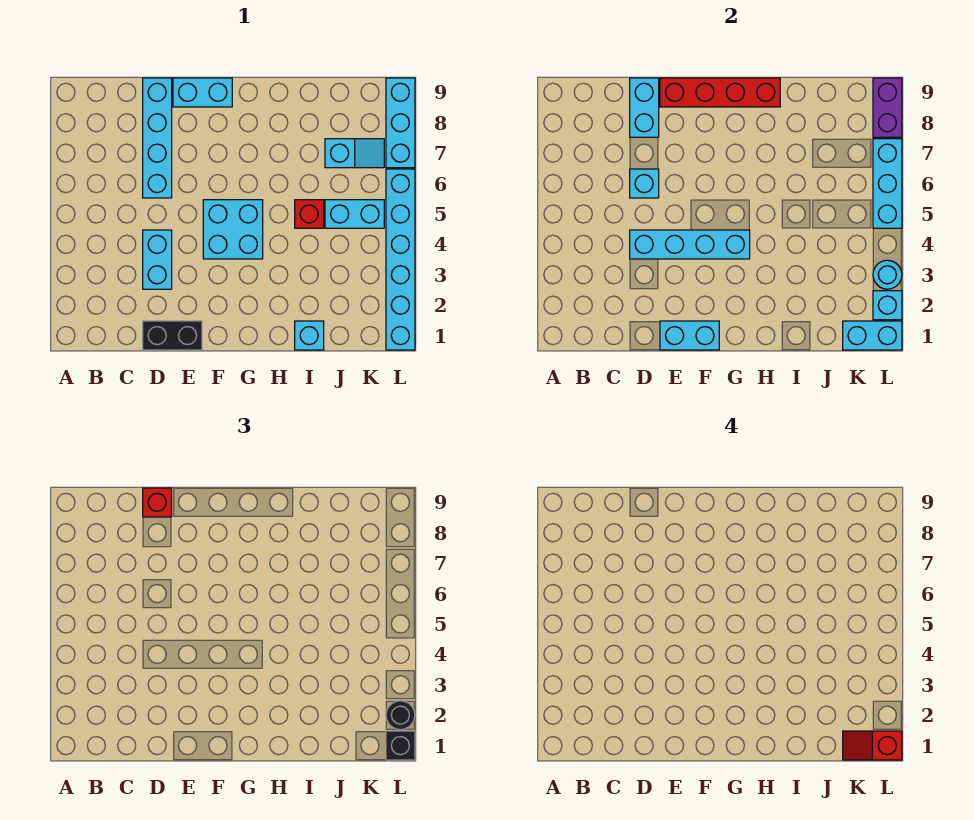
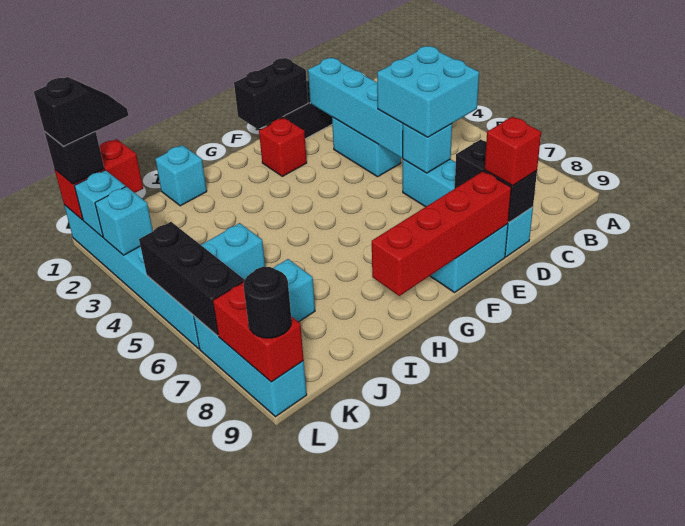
cyan 1x4 brick [630,230,750,259] -> cyan 1x4 brick turned to [308,58,403,158]
cyan 1x2 brick [630,78,659,137] -> black 1x2 brick [455,139,537,222]
cyan 1x2 brick [660,321,719,350] -> black 1x2 brick [234,58,308,129]
cyan 2x2 brick [203,200,263,259] -> cyan 2x2 brick moved to [377,46,479,137]
red 1x1 brick [295,200,324,228] -> red 1x1 brick moved to [259,118,307,176]
cyan 1x2 brick [843,321,902,350] -> red 1x2 brick [55,139,143,220]
red 1x2 slope [843,731,902,760] -> black 1x2 slope [34,77,128,146]
black 1x1 round brick [386,701,415,730] -> black 1x1 round brick moved to [243,267,292,338]
cyan 1x1 round brick [873,260,902,289] -> cyan 1x1 brick [95,187,153,255]
cyan 1x3 brick [873,139,902,228] -> black 1x3 brick [139,222,245,336]
purple 1x2 brick [873,78,902,137] -> red 1x2 brick [213,282,304,382]

